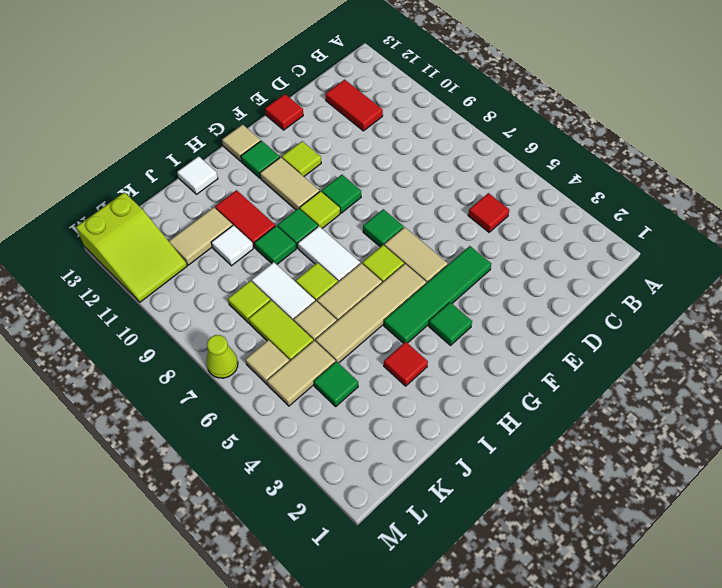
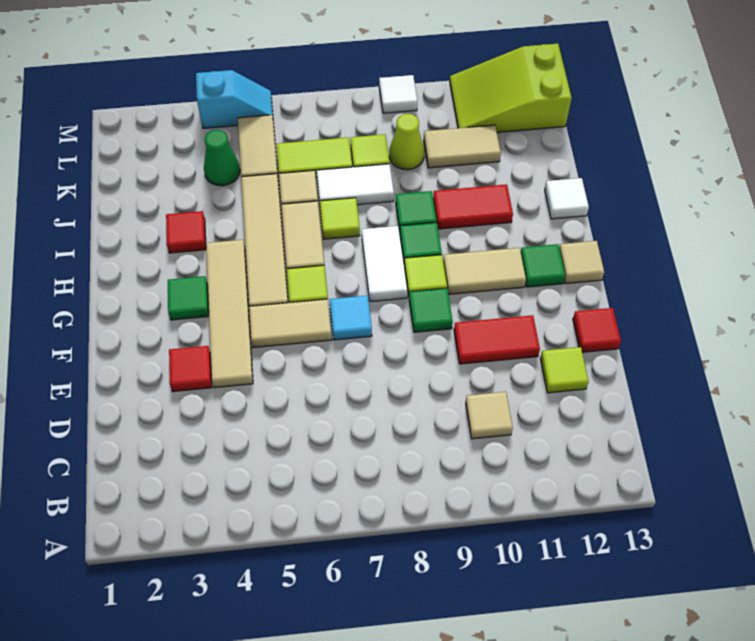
red 1x1 tile [468,193,509,232] -> red 1x1 tile moved to [169,346,212,392]
red 1x2 tile [325,80,383,131] -> red 1x2 tile moved to [454,315,540,364]
green 1x4 tile [384,246,491,343] -> tan 1x4 tile [206,240,253,388]
green 1x1 tile [363,209,404,247] -> cyan 1x1 tile [330,296,372,340]
lime 1x1 tile [282,141,321,177] -> lime 1x1 tile moved to [540,347,589,393]
white 1x2 tile [298,226,360,282] -> white 1x2 tile turned to [362,226,407,302]
white 1x1 tile [211,225,253,266] -> white 1x1 tile moved to [379,75,417,113]
tan 1x2 tile [169,207,233,265] -> tan 1x2 tile turned to [424,125,501,168]
green 1x1 tile [314,361,358,406] -> green 1x1 cone [204,130,240,186]
tan 1x1 tile [245,340,289,384] -> tan 1x1 tile moved to [466,392,513,439]
none -> cyan 1x2 slope [196,70,273,128]
lime 1x1 cone [206,335,238,378] -> lime 1x1 cone moved to [389,114,424,170]

